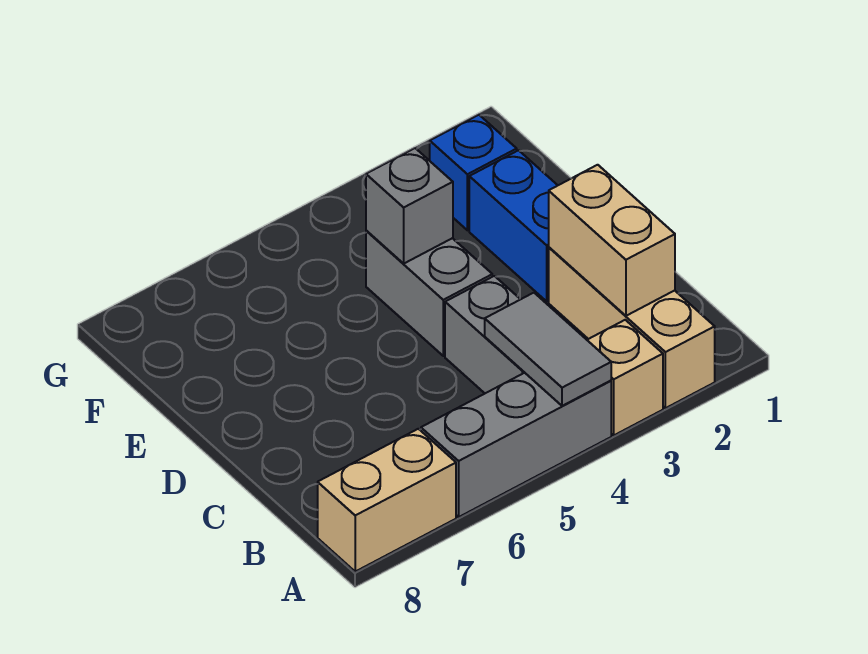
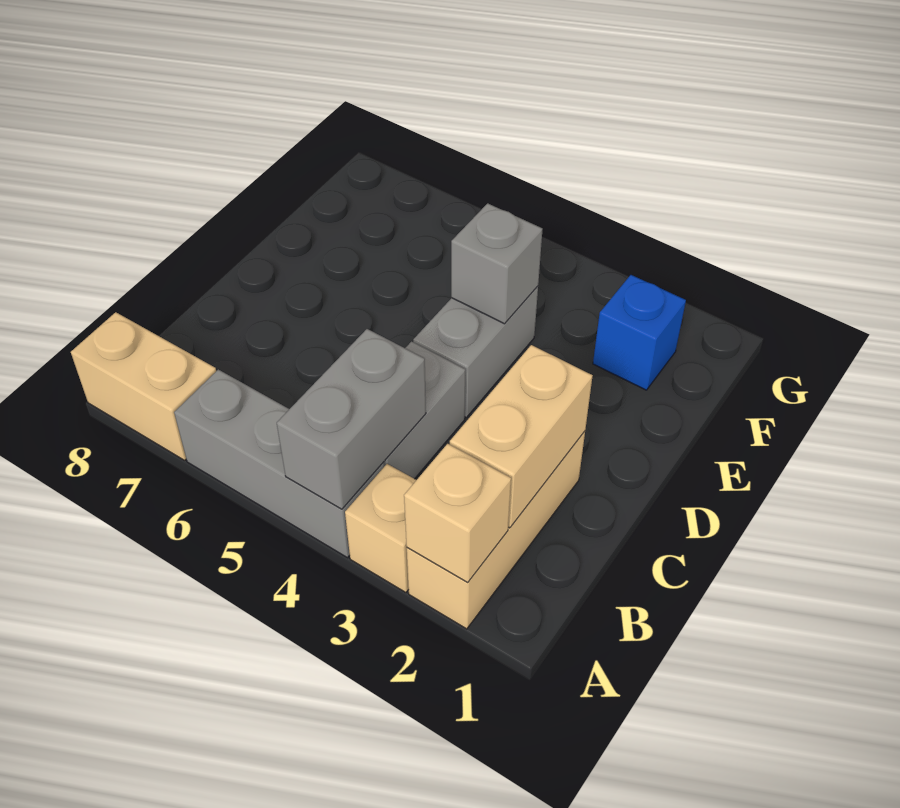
none -> tan 1x1 brick [404,444,511,582]
grey 1x2 tile [485,293,611,406] -> grey 1x2 brick [277,329,426,509]
blue 1x2 brick [469,150,558,301] -> none

